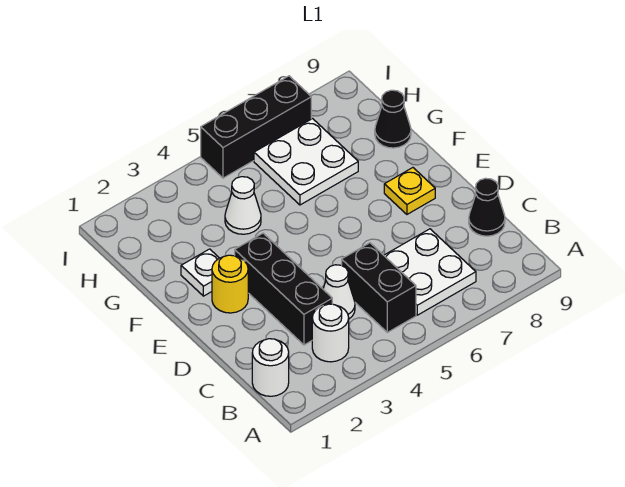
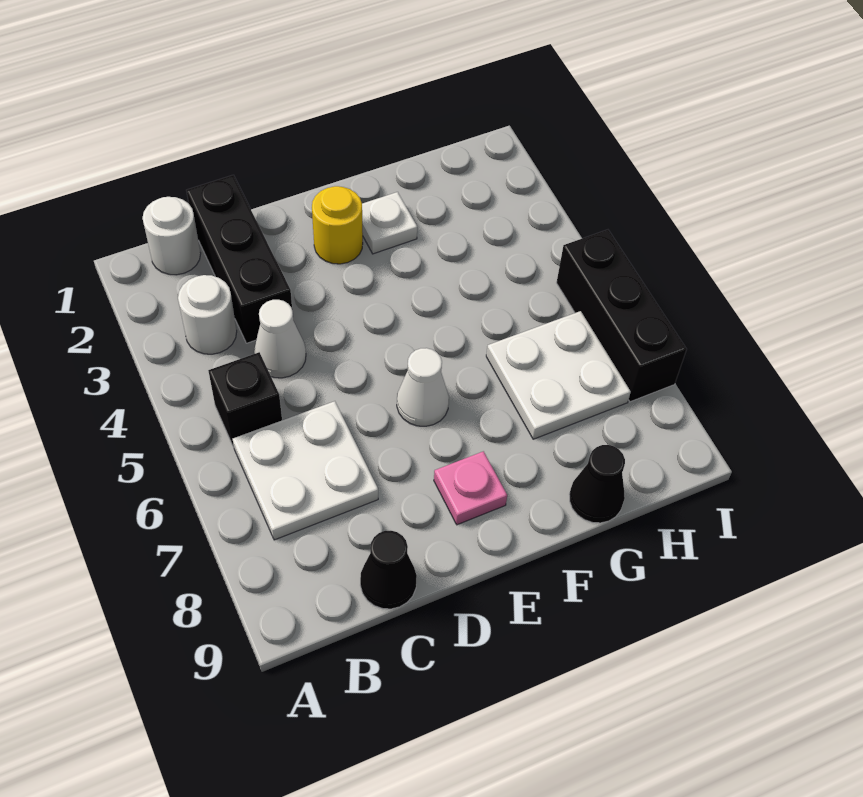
black 1x2 brick [342,243,416,332] -> black 1x1 brick [208,352,282,447]
black 1x3 brick [235,233,332,345] -> black 1x3 brick turned to [186,175,292,343]
yellow 1x1 plate [384,168,435,214] -> pink 1x1 plate [434,451,507,525]
white 1x1 cone [225,177,261,234] -> white 1x1 cone moved to [397,348,449,426]

